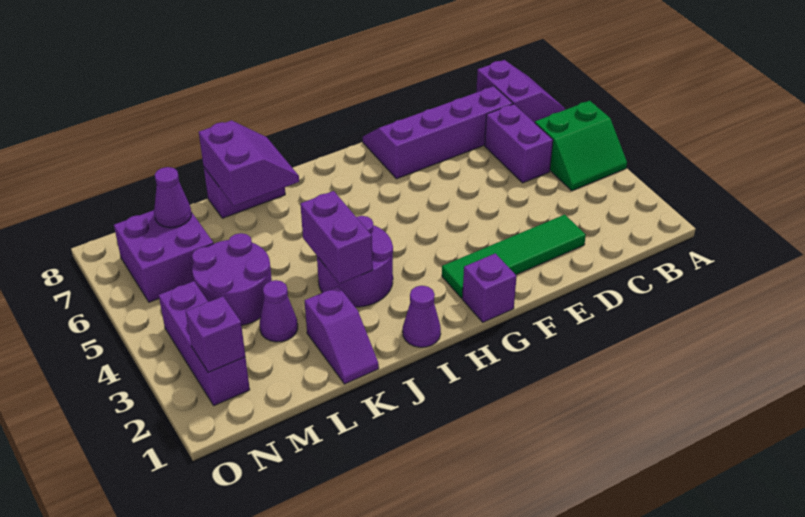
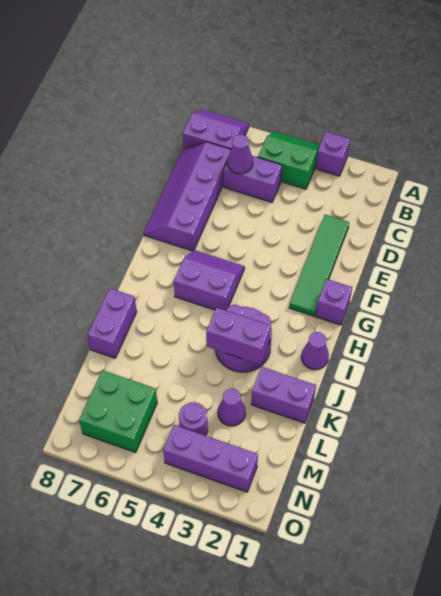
green 2x2 slope [535,101,627,191] -> green 2x2 slope turned to [258,132,320,189]
purple 2x2 slope [199,120,299,206] -> purple 2x2 slope moved to [174,250,245,311]
purple 1x2 slope [305,286,379,384] -> purple 1x2 brick [251,367,316,423]
purple 2x2 round brick [192,233,272,325] -> purple 1x1 round brick [179,402,208,436]
purple 2x2 brick [114,210,214,302] -> green 2x2 brick [79,370,157,452]
purple 1x1 cone [154,167,191,228] -> purple 1x1 cone moved to [227,134,253,174]
purple 1x1 brick [186,296,245,372] -> purple 1x1 brick moved to [316,132,350,176]

